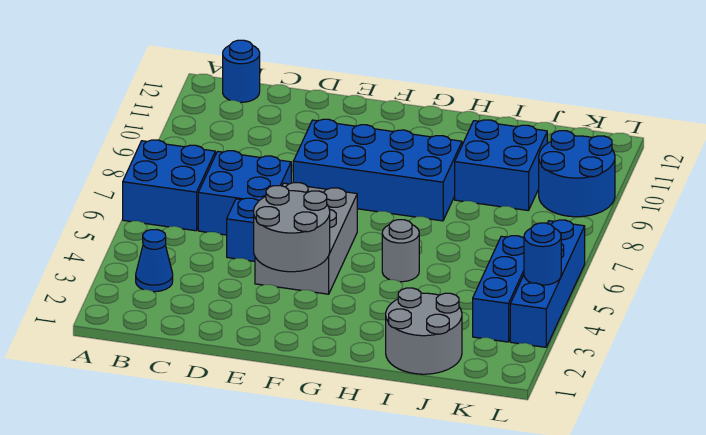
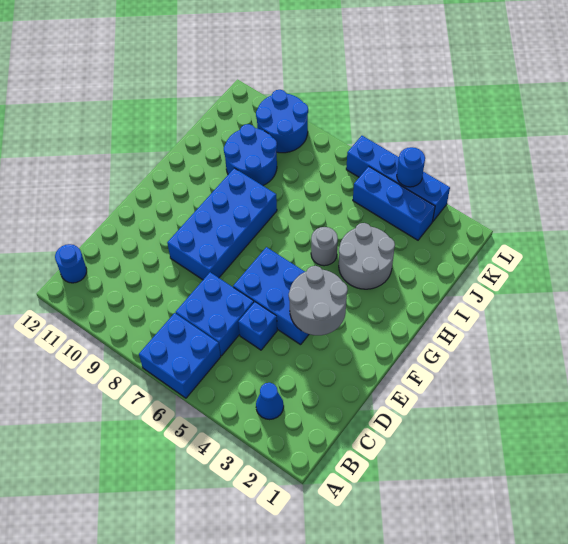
grey 2x3 brick [255,183,357,294] -> blue 2x3 brick [233,247,309,345]
grey 2x2 round brick [386,288,462,374] -> grey 2x2 round brick moved to [339,223,395,289]
blue 2x2 brick [455,120,547,211] -> blue 2x2 round brick [224,124,277,186]

